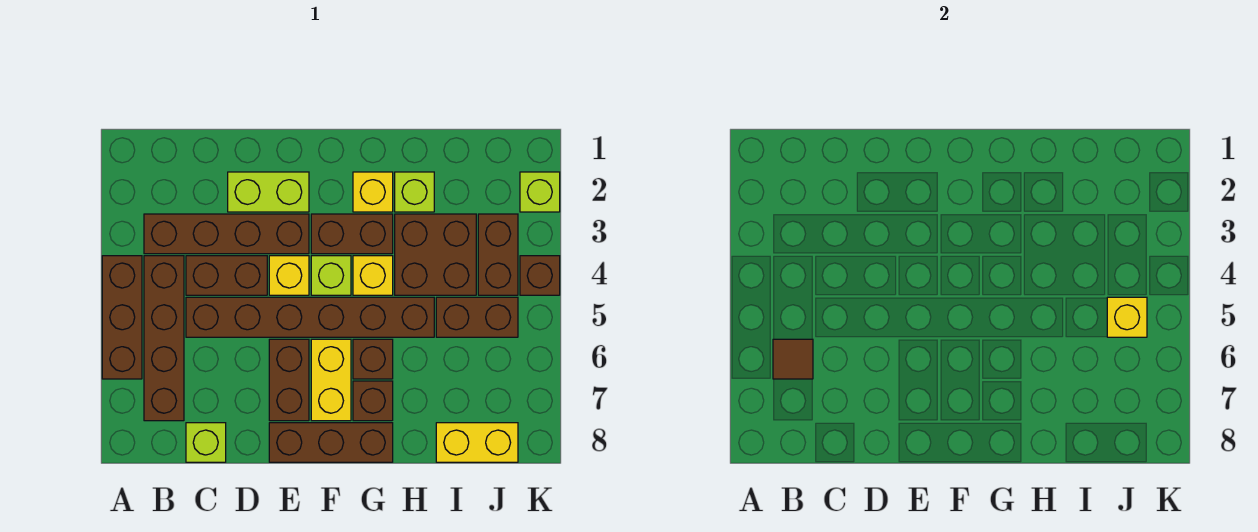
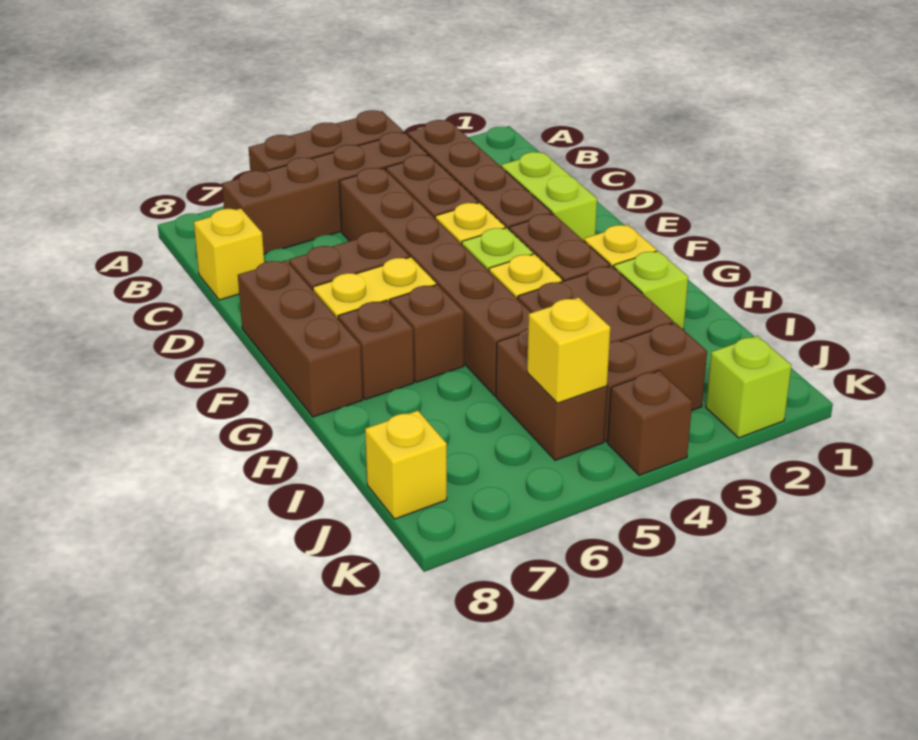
brown 1x1 tile [773,339,813,379] -> none
lime 1x1 brick [186,423,226,462] -> yellow 1x1 brick [194,208,264,300]
yellow 1x2 brick [436,423,518,462] -> yellow 1x1 brick [365,411,447,519]

